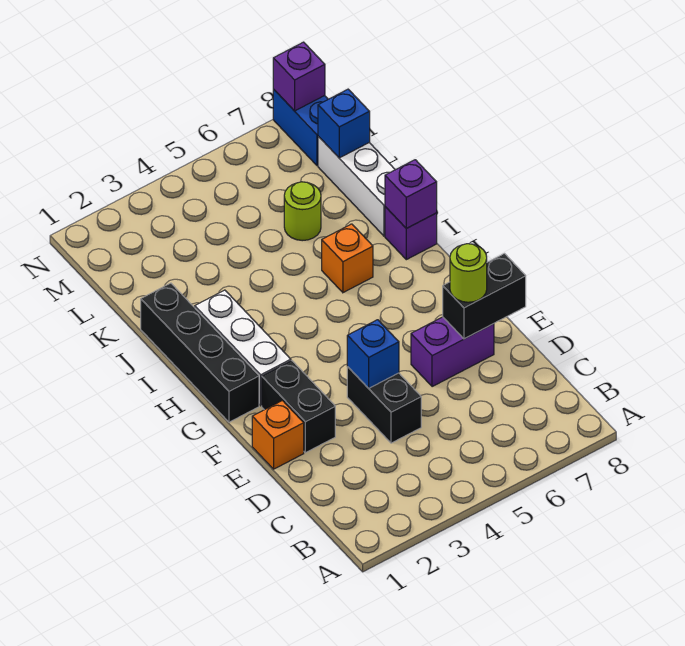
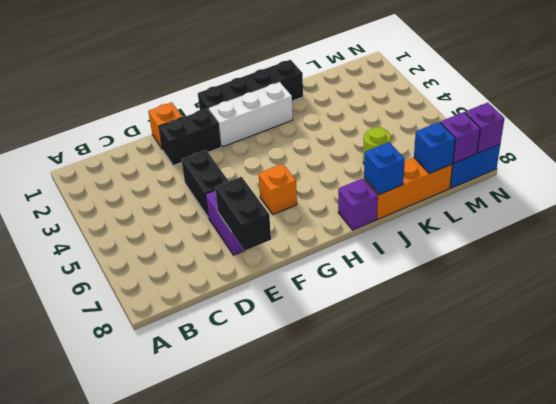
black 1x2 brick [347,367,421,443] -> black 1x2 brick turned to [181,150,229,217]
blue 1x1 brick [347,320,399,388] -> blue 1x1 brick moved to [364,142,405,195]
lime 1x1 round brick [450,244,487,302] -> none
orange 1x1 brick [322,224,373,293] -> orange 1x1 brick moved to [258,164,297,214]
purple 1x1 brick [385,160,437,228] -> purple 1x1 brick moved to [440,112,480,163]
white 1x3 brick [318,136,395,236] -> orange 1x3 brick [364,157,453,219]

